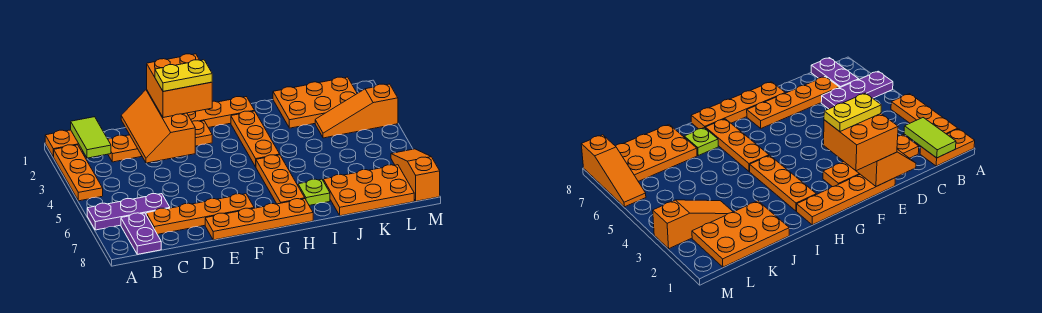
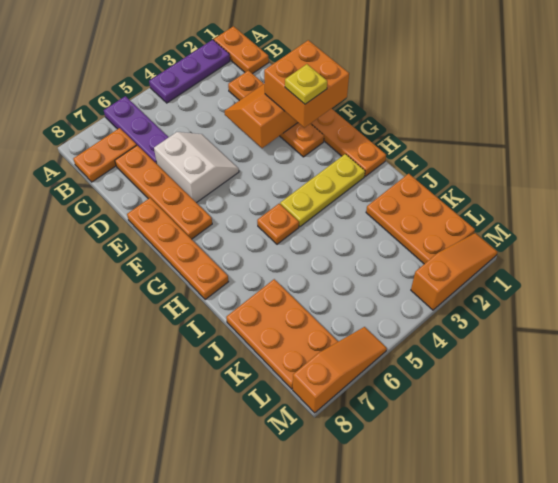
orange 1x3 plate [54,145,103,201] -> purple 1x3 plate [149,40,230,103]
lime 1x2 tile [71,117,111,158] -> none
purple 1x2 plate [121,213,161,254] -> orange 1x2 plate [73,128,137,182]
none -> white 2x2 slope [154,132,239,203]
yellow 1x2 plate [155,60,212,91] -> yellow 1x1 plate [285,64,327,104]
orange 1x3 plate [231,111,280,167] -> yellow 1x3 plate [280,154,365,227]
orange 1x3 plate [256,155,305,204] -> orange 1x1 plate [257,204,299,244]
lime 1x1 plate [298,179,330,205] -> none
orange 1x3 slope [315,84,398,138] -> orange 1x3 slope turned to [411,233,497,310]

